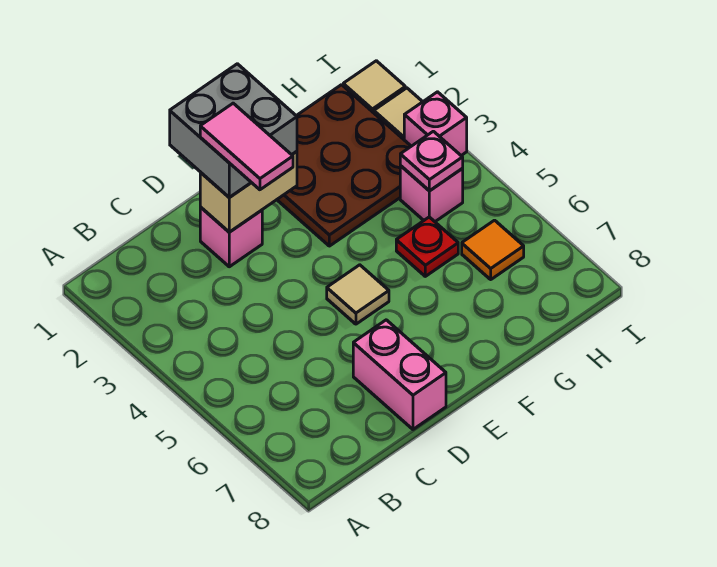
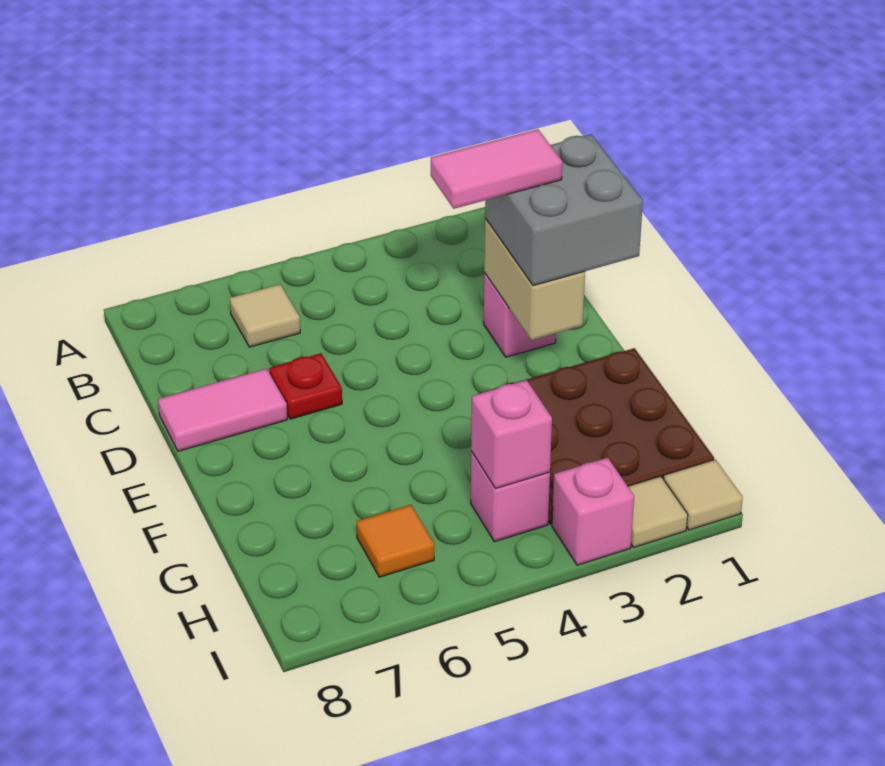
pink 1x2 brick [353,320,446,429] -> pink 1x2 tile [158,369,287,451]
tan 1x1 tile [327,265,389,324] -> tan 1x1 tile moved to [230,284,300,347]
red 1x1 plate [396,217,458,276] -> red 1x1 plate moved to [269,353,342,419]
pink 1x1 plate [400,131,463,191] -> pink 1x1 brick [471,380,552,489]

